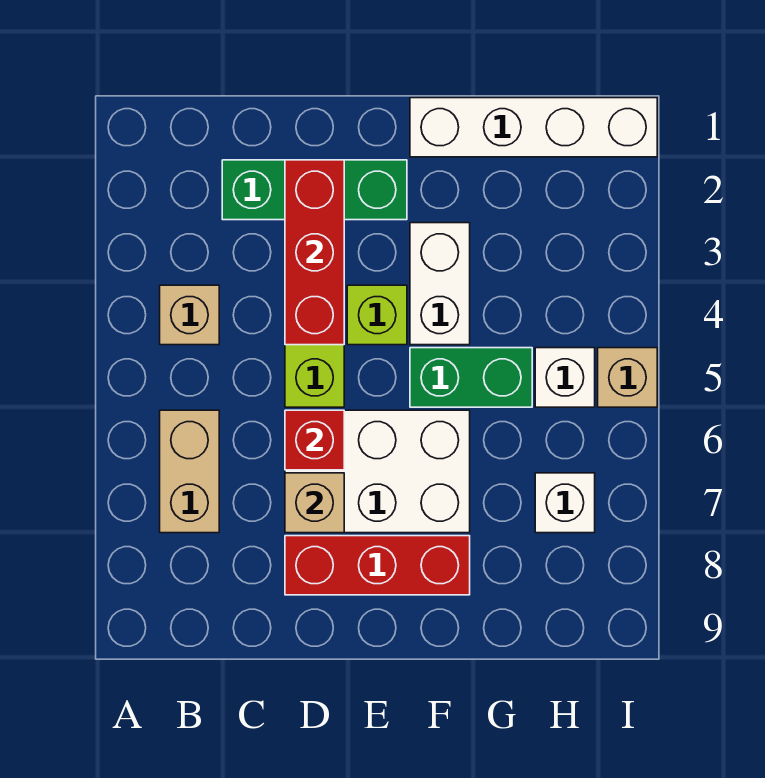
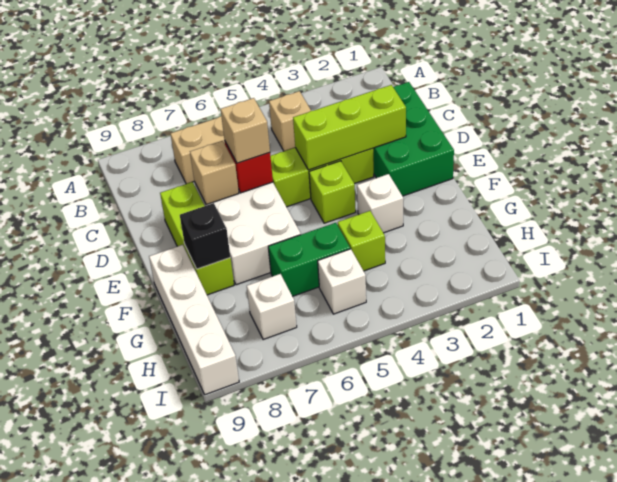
green 1x3 brick [222,160,407,220] -> green 2x3 brick [373,82,454,196]
red 1x3 brick [285,160,344,345] -> lime 1x3 brick [293,85,406,170]
red 1x3 brick [285,536,470,595] -> lime 1x3 brick [160,182,234,295]
white 1x4 brick [410,98,657,157] -> white 1x4 brick moved to [149,245,239,395]
white 1x2 brick [410,223,470,345] -> white 1x1 brick [357,174,403,233]
green 1x2 brick [410,348,532,407] -> green 1x2 brick turned to [268,223,350,296]
none -> black 1x1 brick [180,203,230,269]
none -> lime 1x1 brick [338,211,385,271]
tan 1x1 brick [598,348,657,407] -> tan 1x1 brick moved to [221,98,270,163]

